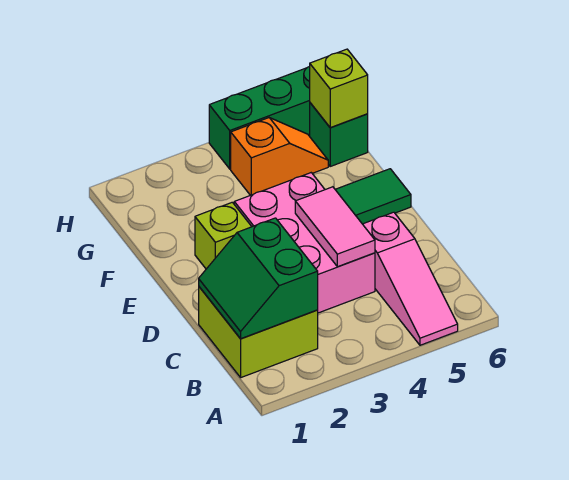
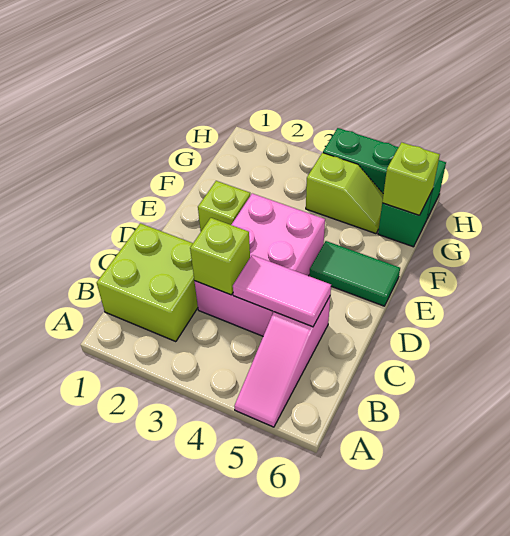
green 2x2 slope [199,218,318,339] -> none
none -> lime 1x1 brick [190,218,250,295]
pink 1x2 tile [295,187,375,267] -> pink 1x2 tile turned to [233,255,331,327]
orange 1x2 slope [231,118,328,195] -> lime 1x2 slope [306,153,383,234]

